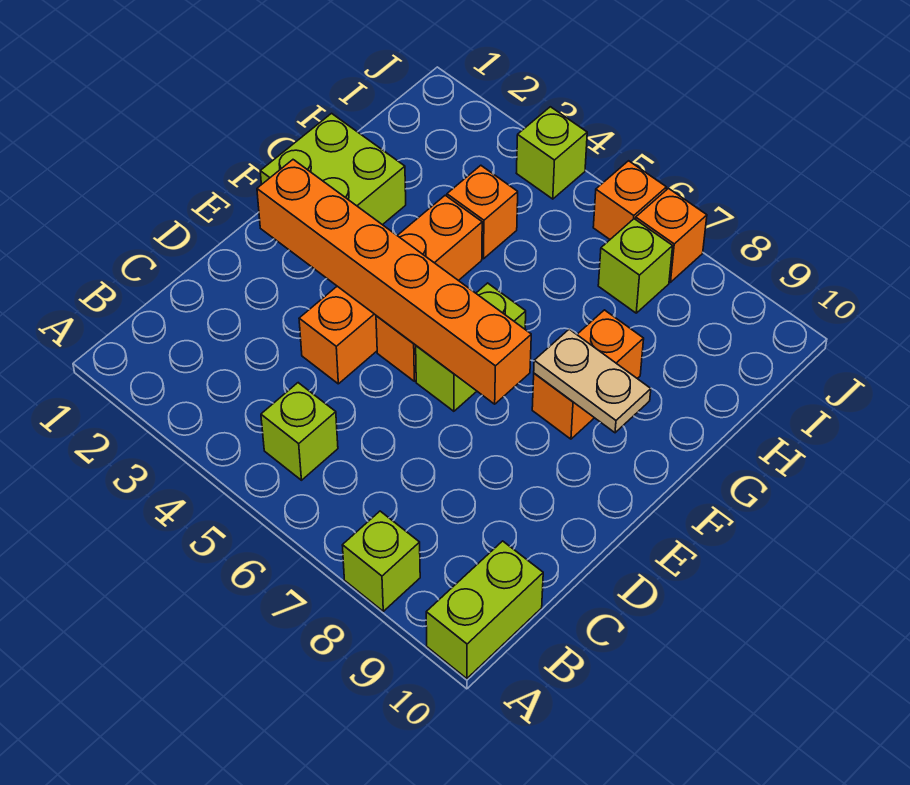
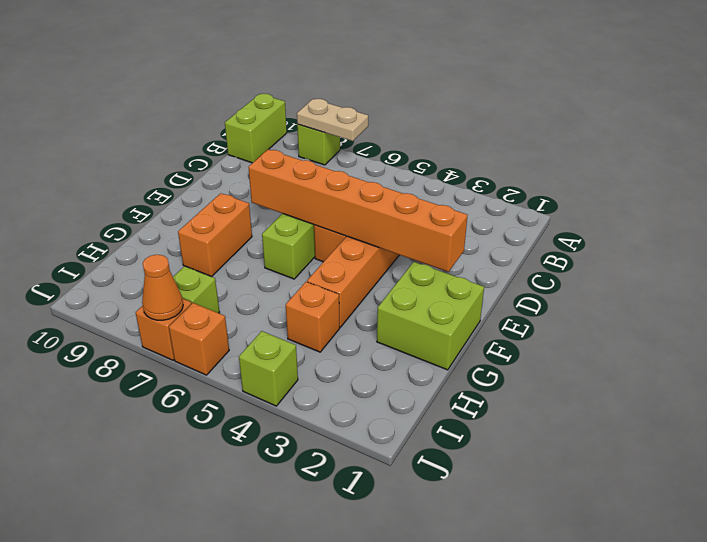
lime 1x1 brick [261,383,338,480] -> none
tan 1x2 plate [534,329,651,433] -> tan 1x2 plate moved to [297,99,368,141]
none -> orange 1x1 cone [142,255,183,320]

